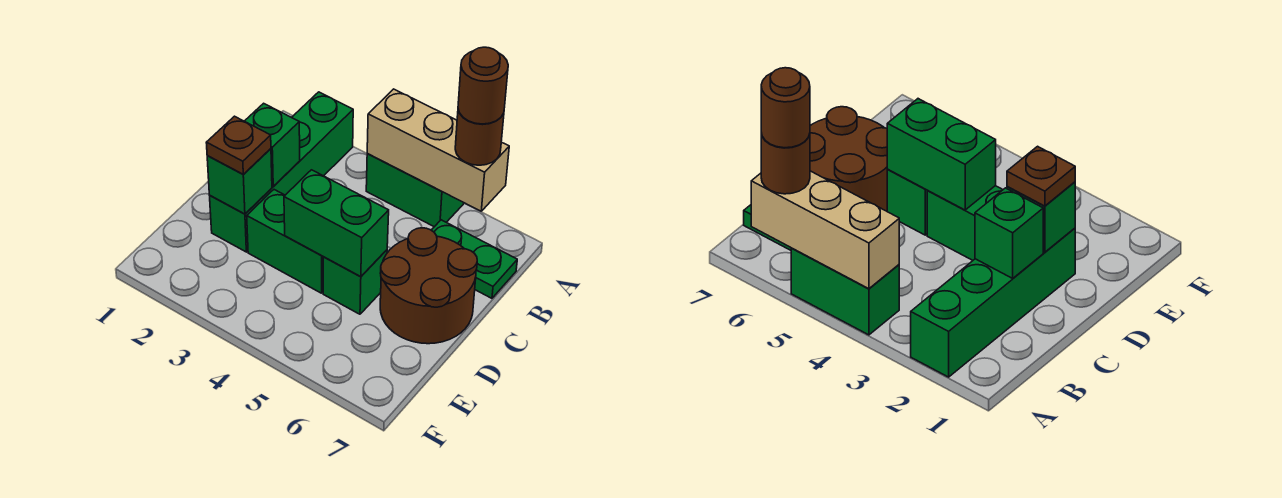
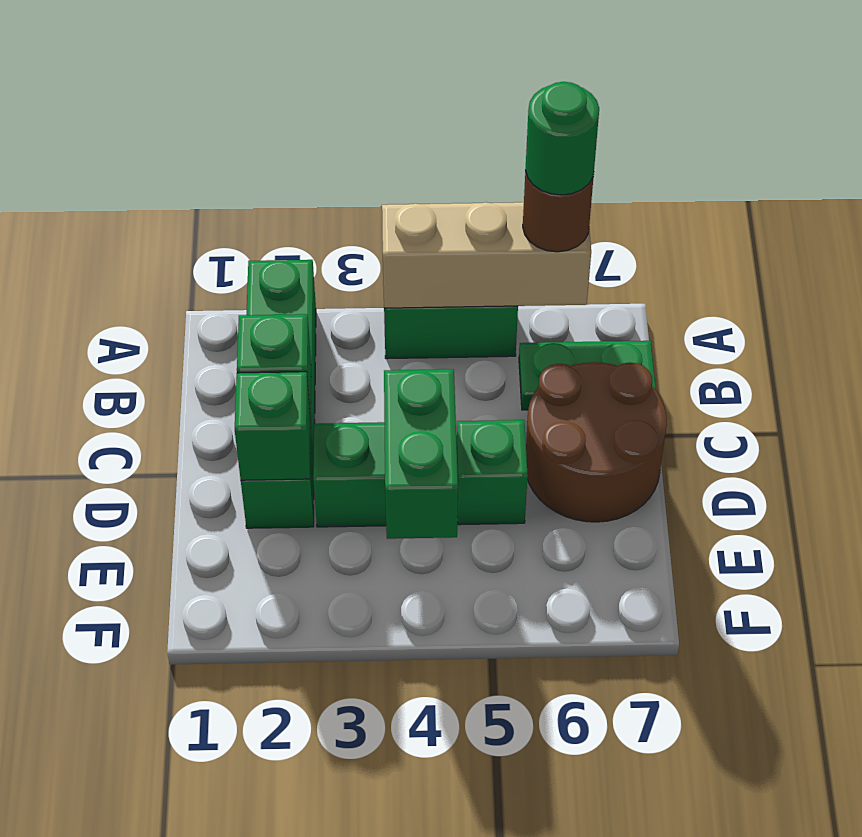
brown 1x1 round brick [458,47,508,124] -> green 1x1 round brick [525,82,599,195]
brown 1x1 plate [206,116,271,174] -> none
green 1x2 brick [284,170,389,277] -> green 1x2 brick turned to [384,369,458,539]

